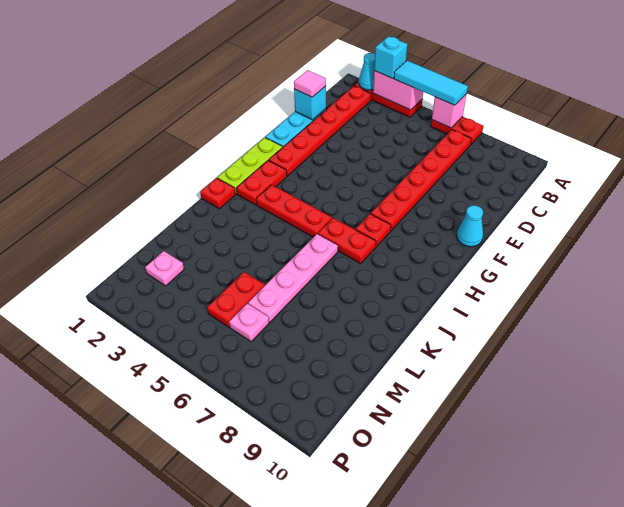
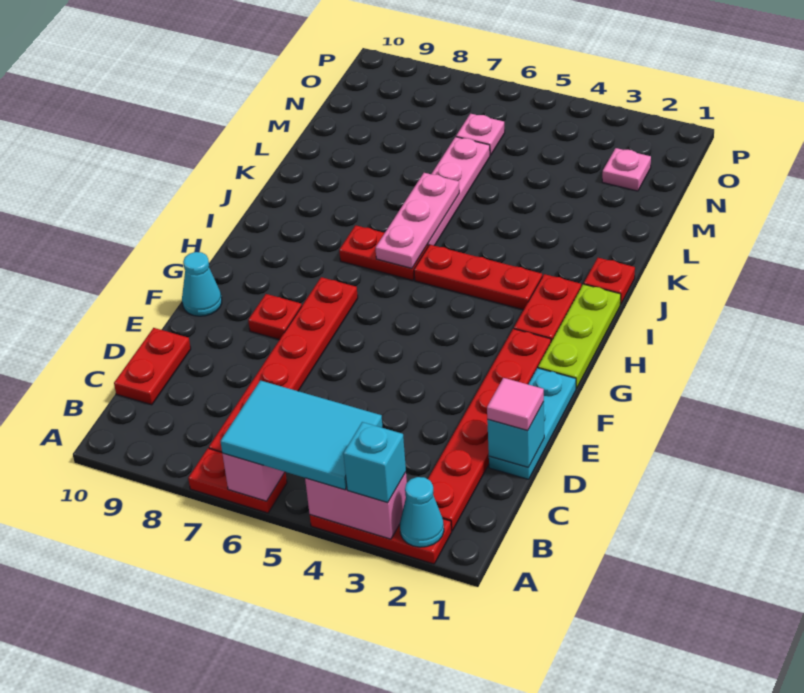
cyan 1x3 tile [394,61,468,105] -> cyan 2x3 tile [220,381,382,490]
red 1x1 plate [356,214,391,247] -> red 1x1 plate moved to [248,294,302,340]
none -> pink 1x3 plate [375,173,459,268]
red 1x2 plate [207,272,265,327] -> red 1x2 plate moved to [114,328,191,405]

